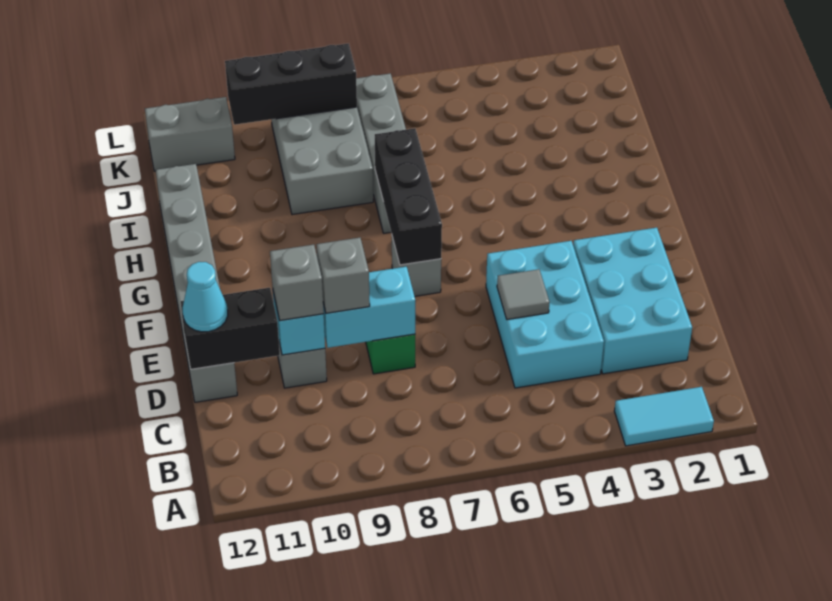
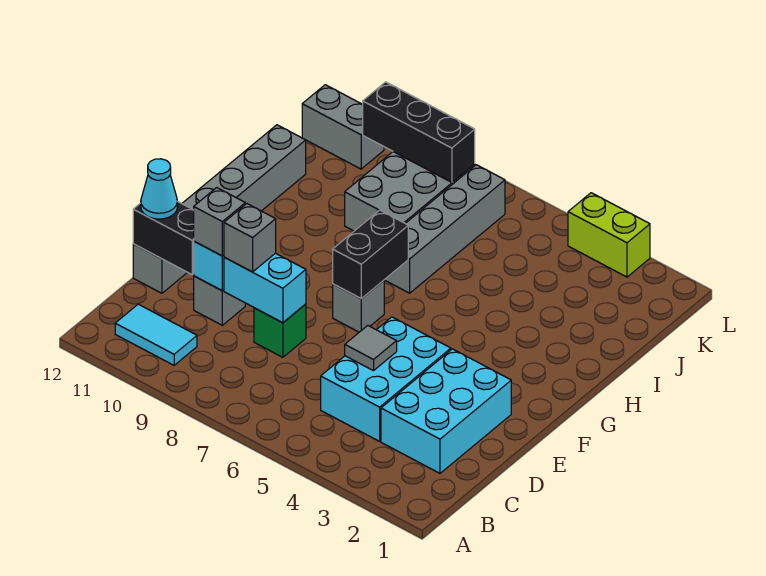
cyan 1x2 tile [614,387,714,446] -> cyan 1x2 tile moved to [115,304,197,365]
black 1x3 brick [375,128,442,265] -> black 1x2 brick [333,210,408,299]
none -> lime 1x2 brick [568,193,650,277]

